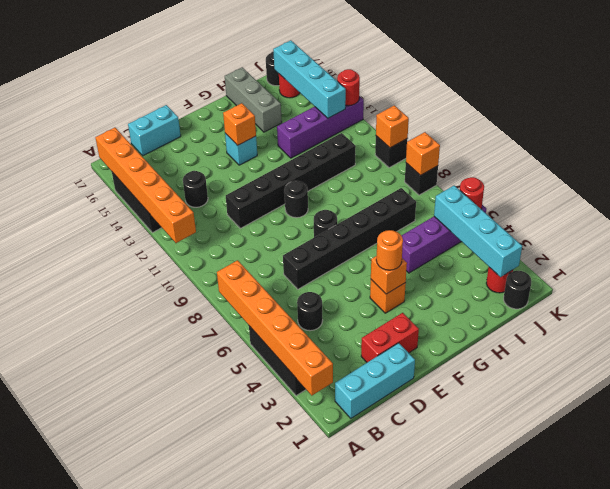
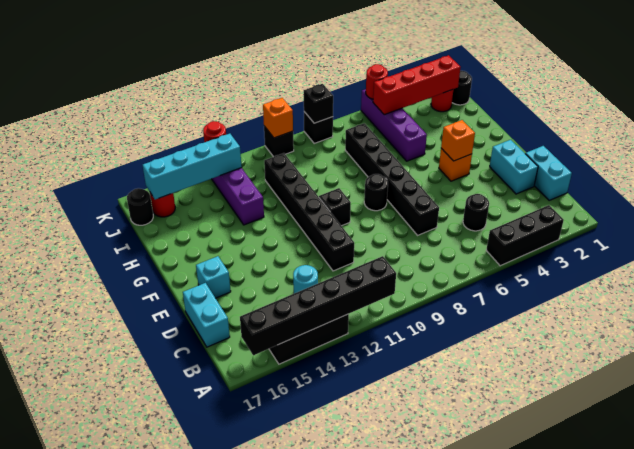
orange 1x6 brick [217,260,333,395] -> none
orange 1x6 brick [95,128,196,243] -> black 1x6 brick [240,256,396,355]
cyan 1x3 brick [335,343,415,418] -> cyan 1x2 brick [525,146,572,200]
black 1x1 round brick [183,171,208,207] -> cyan 1x1 round brick [293,265,318,293]
red 1x2 brick [361,313,419,362] -> cyan 1x2 brick [490,140,538,194]
orange 1x1 round brick [376,230,403,270] -> none
black 1x1 round brick [284,181,308,218] -> black 1x1 brick [319,188,351,226]
cyan 1x1 brick [225,133,257,165] -> cyan 1x1 brick moved to [196,256,231,298]
orange 1x1 brick [223,103,256,146] -> none
grey 1x3 brick [225,67,282,132] -> none
cyan 1x4 brick [434,186,522,277] -> red 1x4 brick [373,55,461,115]
orange 1x1 brick [406,132,440,176] -> black 1x1 brick [304,84,333,123]

